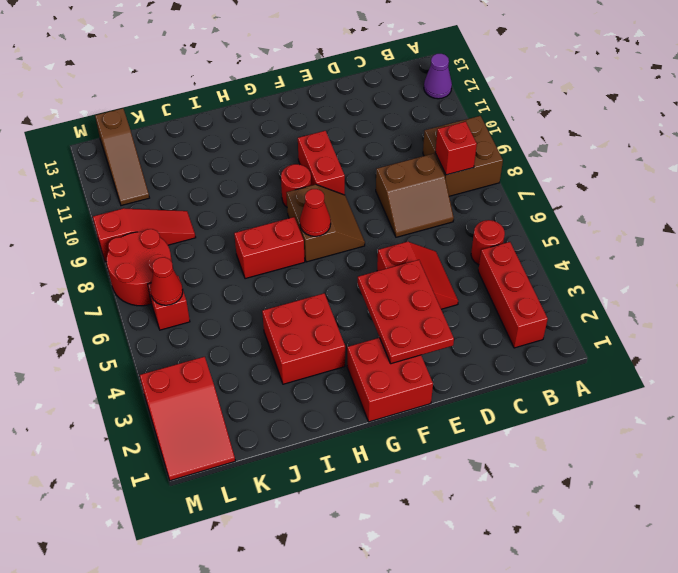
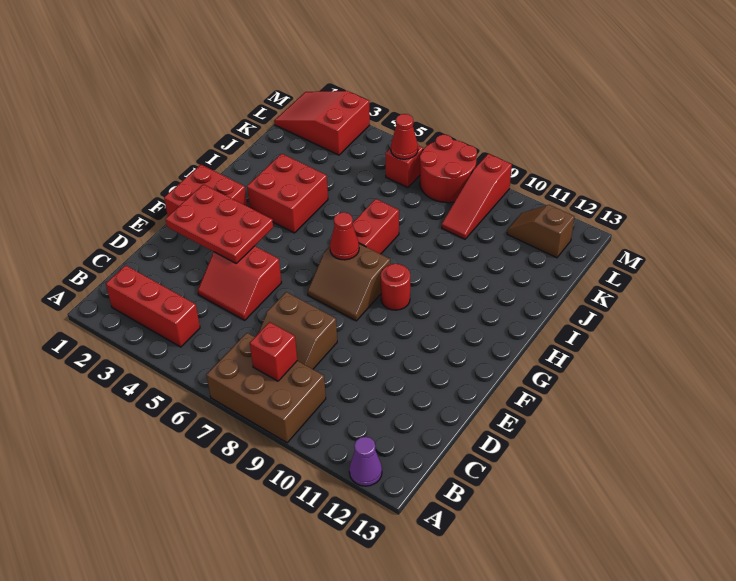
brown 2x2 brick [423,116,503,196] -> brown 2x3 brick [206,333,326,443]
red 1x1 round brick [471,220,505,265] -> none
brown 2x2 slope [376,153,454,237] -> brown 2x2 slope turned to [258,292,337,369]
red 1x2 brick [298,131,345,195] -> none
brown 1x3 slope [95,108,149,206] -> brown 1x2 slope [507,205,574,258]

